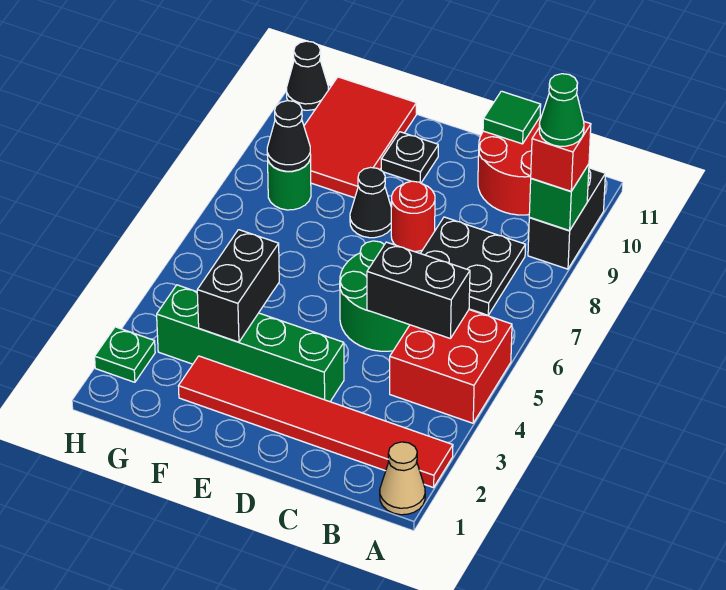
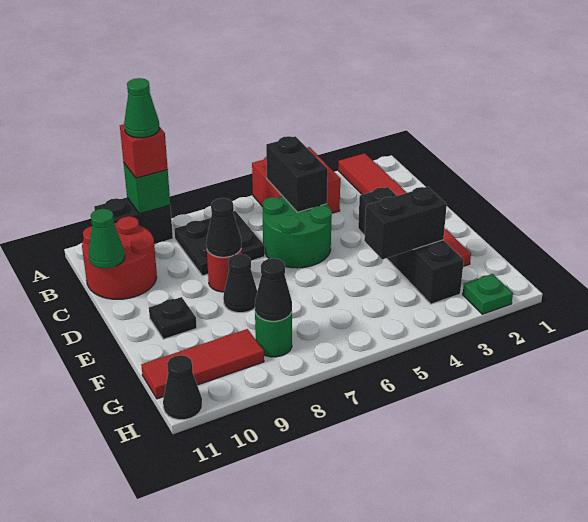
tan 1x1 cone [380,442,425,515] -> none
green 1x1 tile [483,91,541,144] -> green 1x1 cone [88,209,125,268]
green 1x4 brick [157,285,344,402] -> black 1x4 brick [358,187,464,304]
none -> black 1x1 cone [206,198,241,257]
red 2x3 tile [304,77,416,198] -> red 1x3 tile [141,329,264,399]

